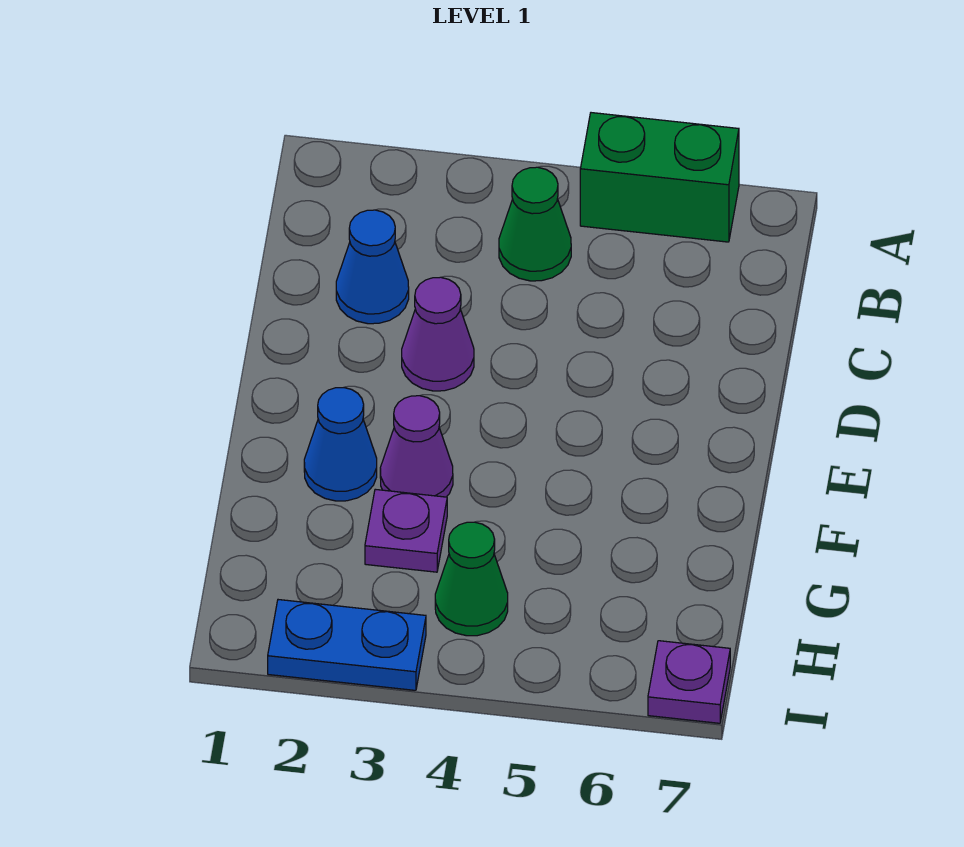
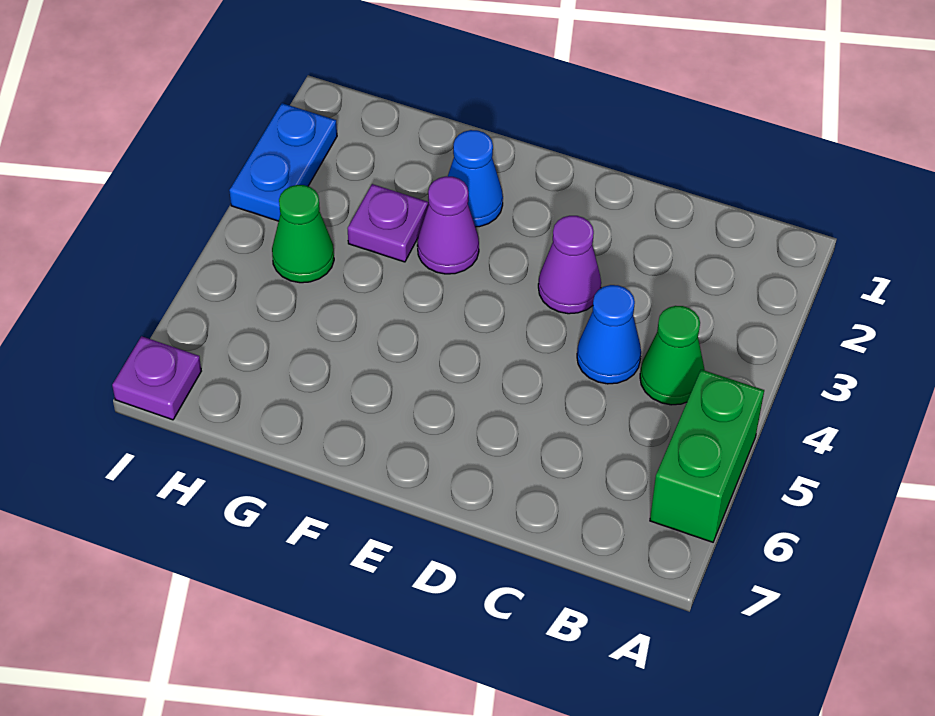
blue 1x1 cone [336,210,409,324] -> blue 1x1 cone moved to [577,285,641,384]

